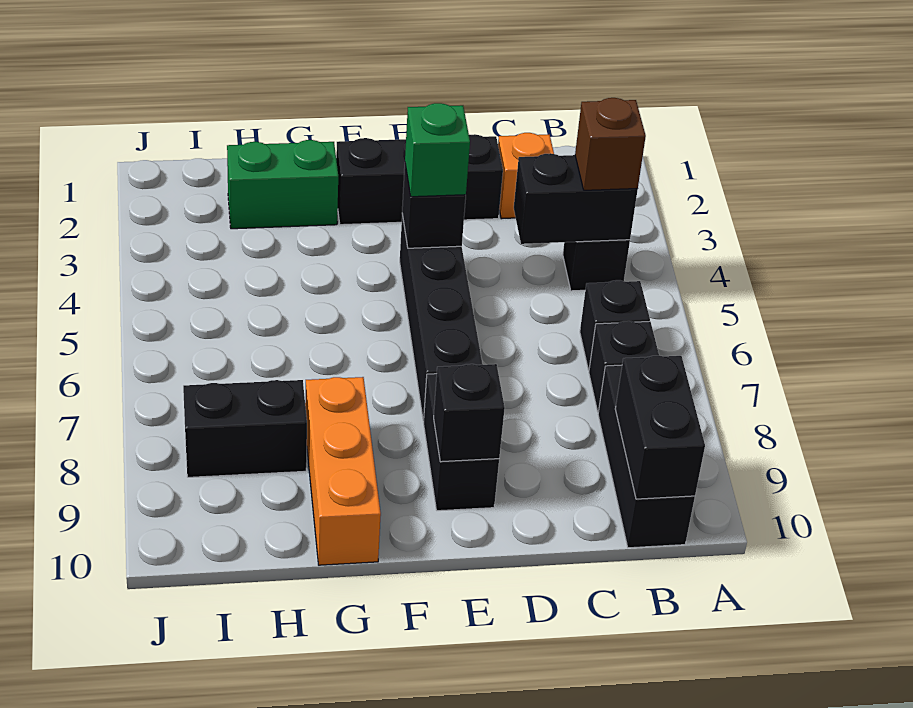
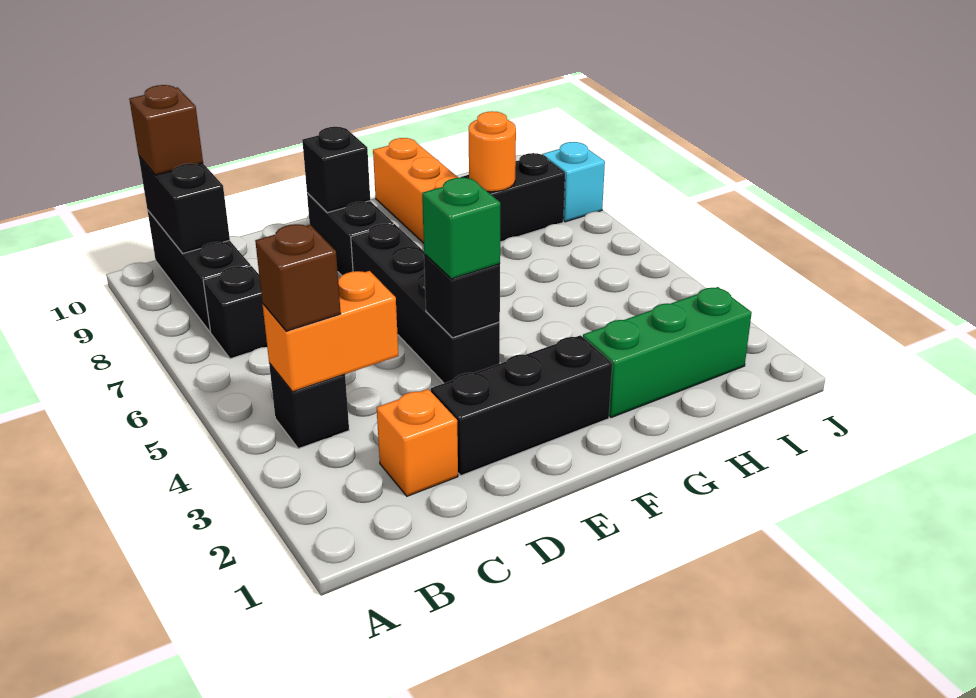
black 1x2 brick [514,153,638,244] -> orange 1x2 brick [263,271,398,392]
black 1x1 brick [580,280,650,370] -> none
none -> brown 1x1 brick [129,85,203,175]
green 1x2 brick [227,140,338,229] -> green 1x3 brick [583,287,752,418]
none -> orange 1x1 round brick [469,111,516,192]
none -> cyan 1x1 brick [542,142,605,222]

